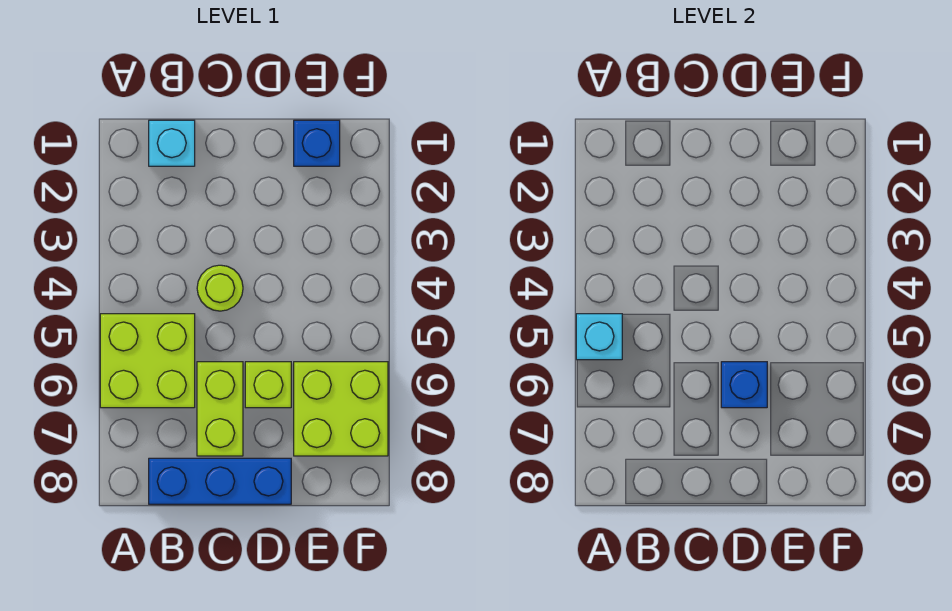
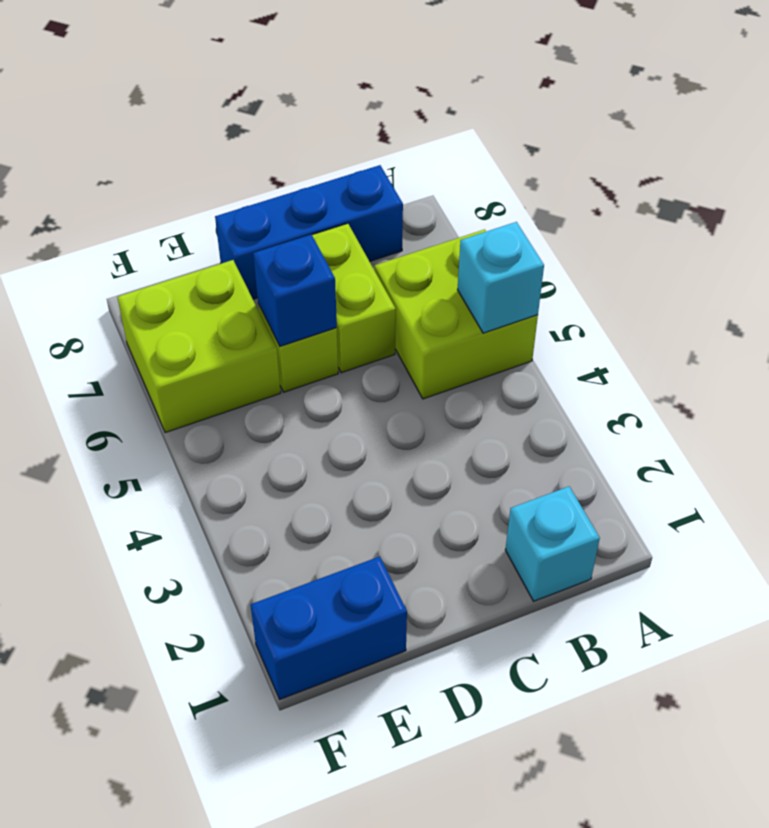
lime 1x1 round brick [197,265,243,311] -> none
blue 1x1 brick [294,120,340,166] -> blue 1x2 brick [251,557,407,699]

